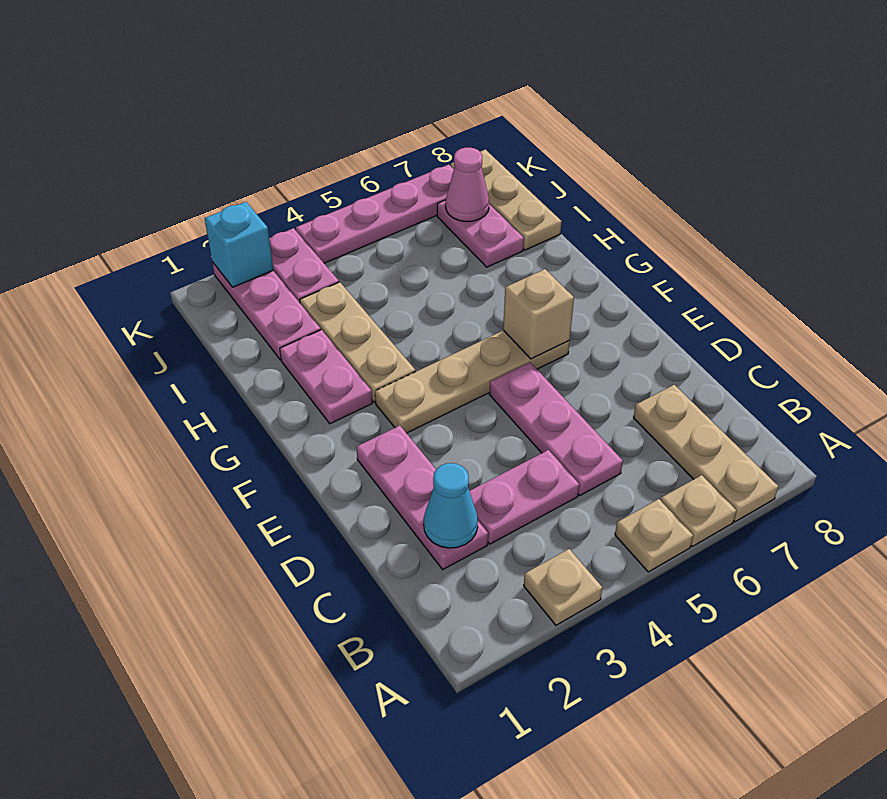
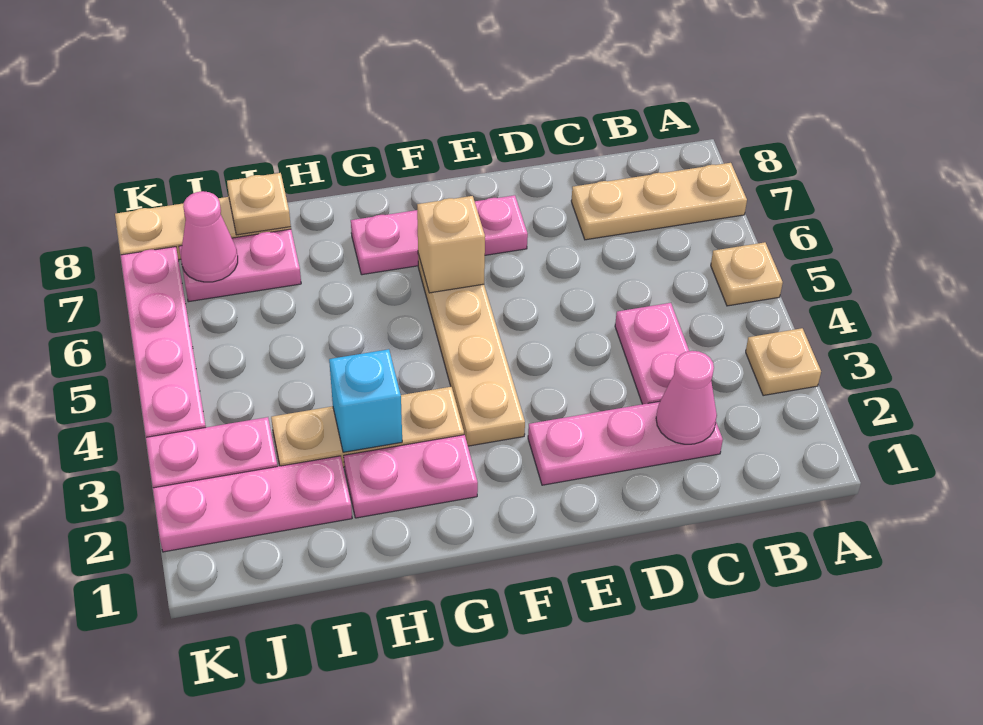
tan 1x1 plate [661,475,736,546] -> tan 1x1 plate moved to [227,173,291,235]
cyan 1x1 cone [424,463,478,548] -> pink 1x1 cone [656,351,717,444]
pink 1x3 plate [489,362,623,495] -> pink 1x3 plate moved to [351,195,528,275]
cyan 1x1 brick [205,202,273,287] -> cyan 1x1 brick moved to [329,349,402,452]

